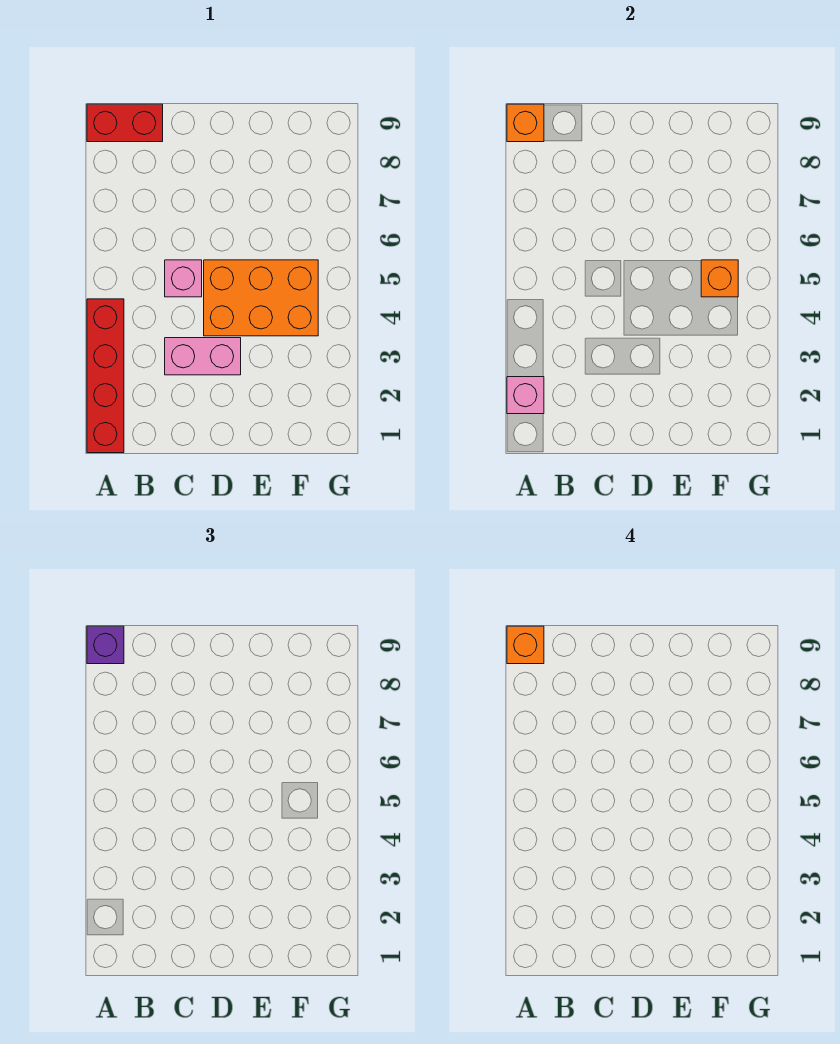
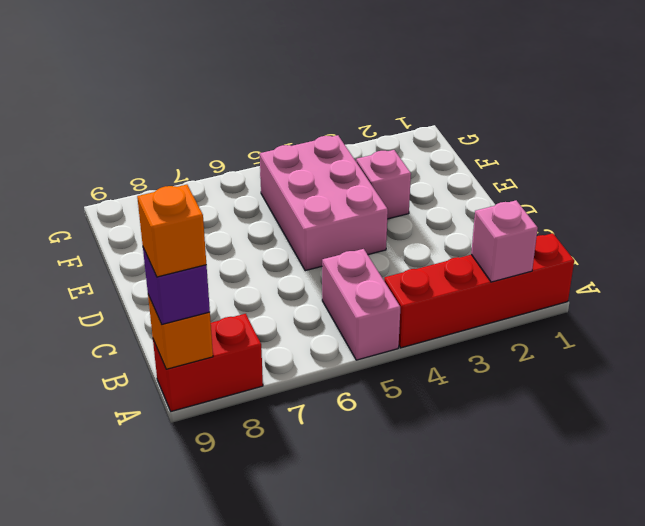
red 1x2 brick [87,104,163,142] -> red 1x2 brick turned to [153,314,263,411]
pink 1x2 brick [165,338,241,375] -> pink 1x2 brick moved to [322,249,400,360]
pink 1x1 brick [165,260,202,297] -> pink 1x1 brick moved to [356,150,411,219]
orange 2x3 brick [204,260,318,336] -> pink 2x3 brick [260,135,388,271]
orange 1x1 brick [701,260,738,297] -> none

